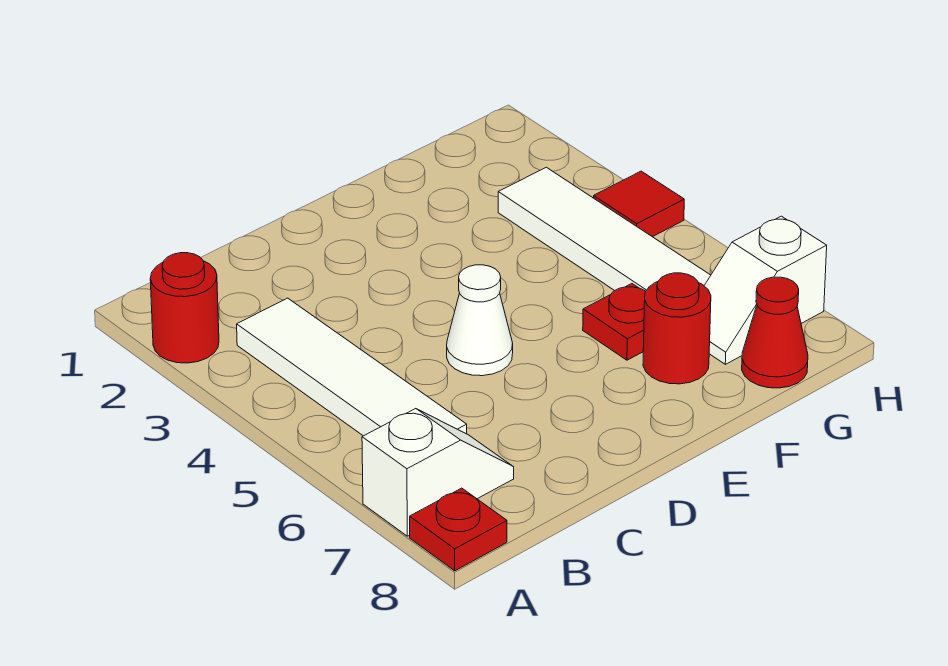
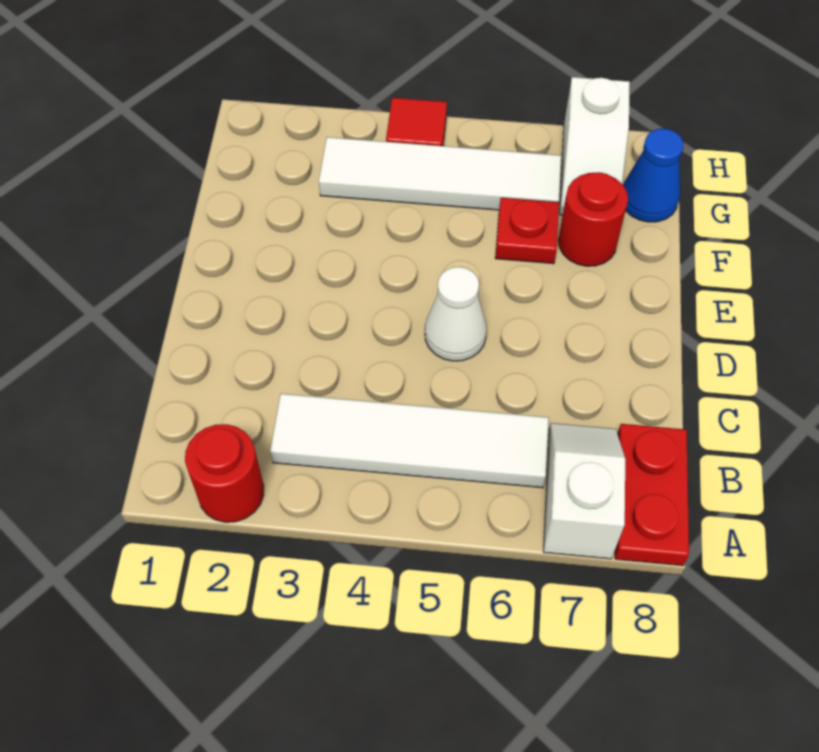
red 1x1 plate [410,488,507,571] -> red 1x2 plate [615,424,689,566]
red 1x1 cone [742,277,808,388] -> blue 1x1 cone [623,129,683,222]

